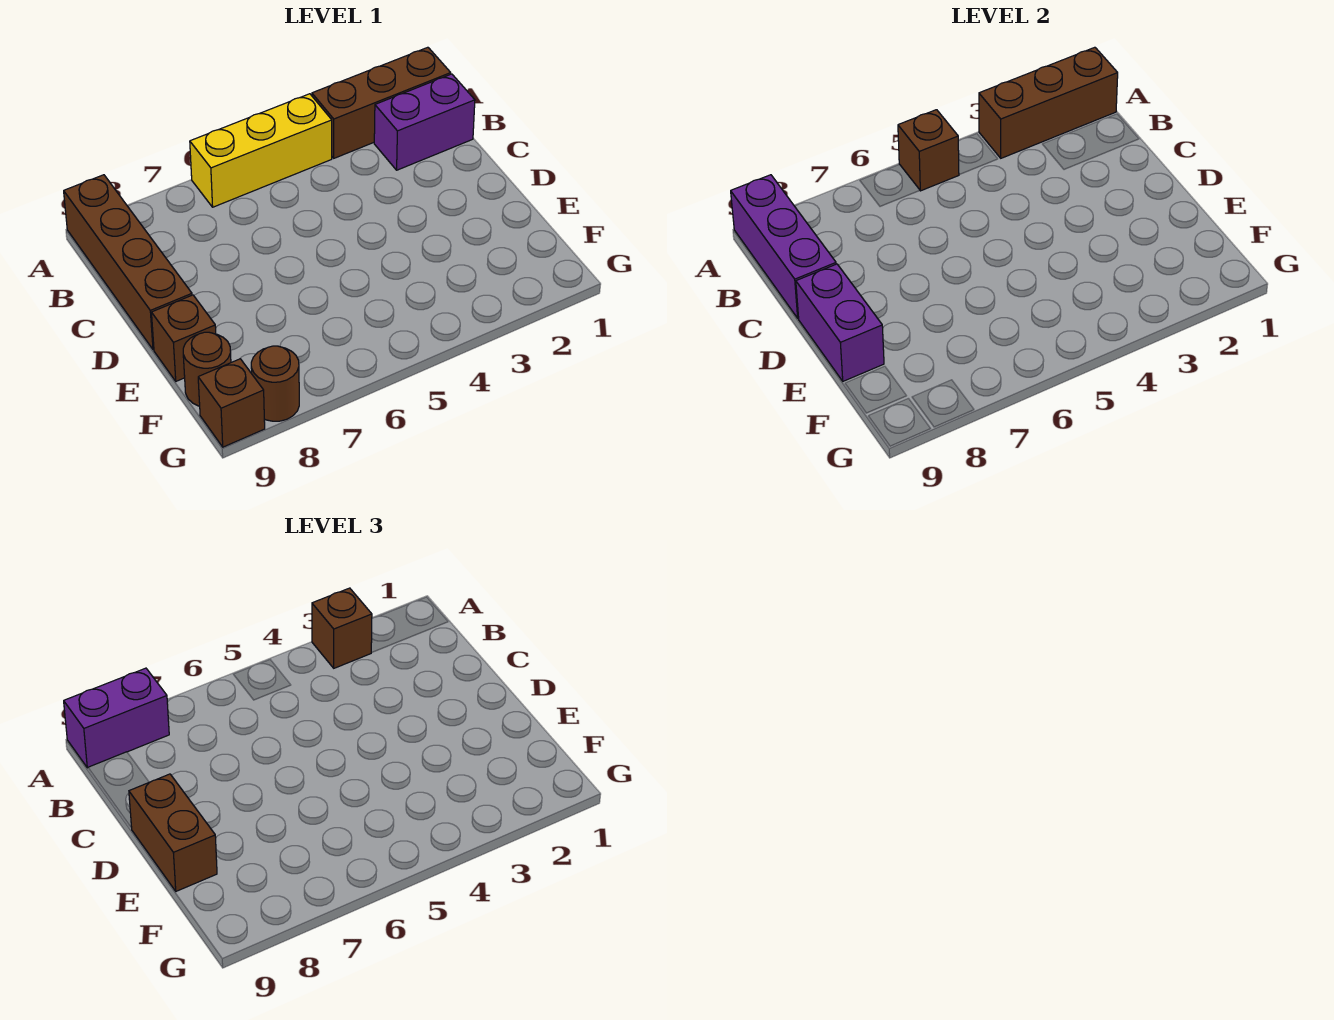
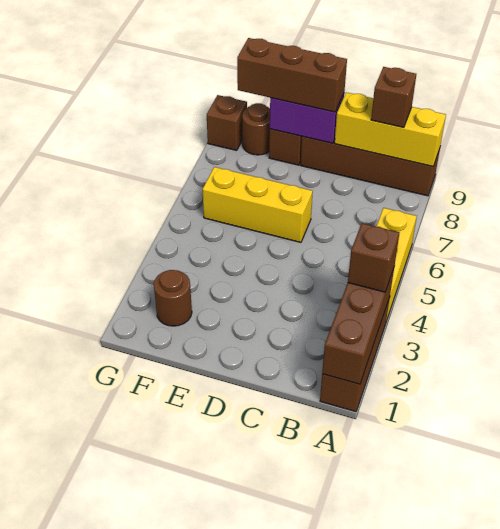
brown 1x1 brick [898,110,959,191] -> brown 1x1 brick moved to [371,67,416,128]
purple 1x2 brick [64,668,169,768] -> none
purple 1x3 brick [731,175,836,318] -> yellow 1x3 brick [335,92,446,166]
purple 1x2 brick [374,74,475,170] -> none
none -> yellow 1x3 brick [203,167,313,242]
brown 1x2 brick [129,774,217,891] -> brown 1x3 brick [237,38,347,112]
brown 1x1 round brick [251,346,299,421] -> brown 1x1 round brick moved to [154,270,192,326]

